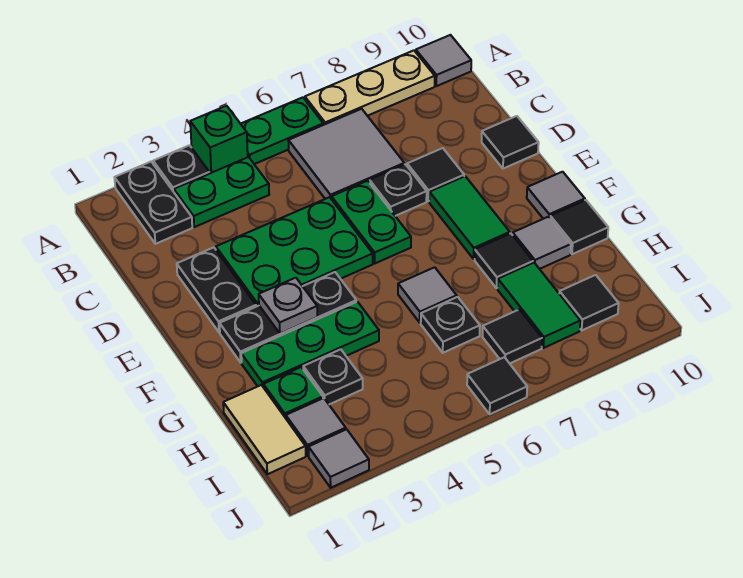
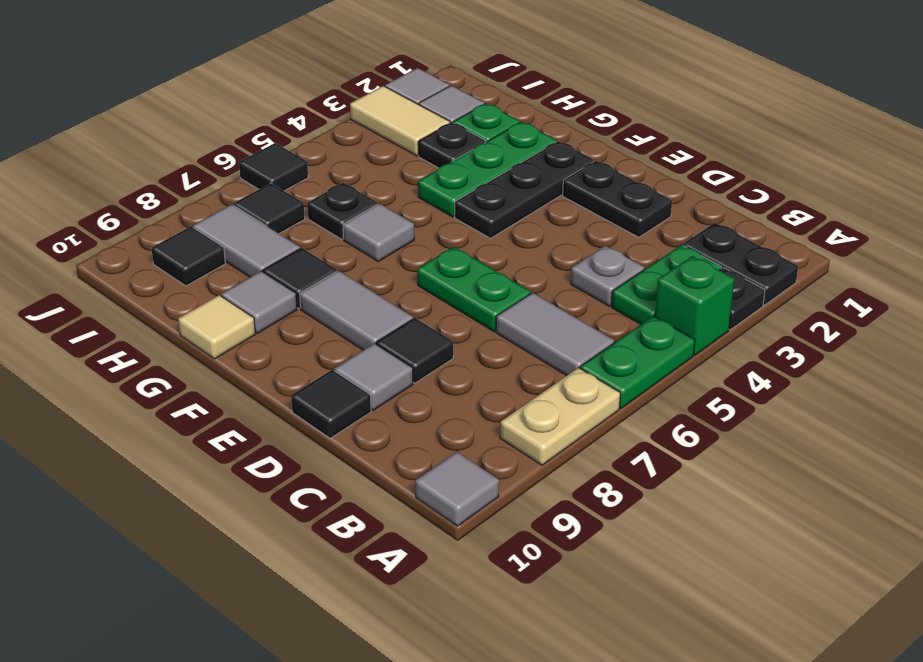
tan 1x3 plate [305,50,435,125] -> tan 1x2 plate [500,368,620,465]
grey 2x2 tile [288,109,404,199] -> grey 1x2 tile [496,293,614,376]
green 2x3 plate [216,197,373,307] -> none
black 1x1 plate [370,164,427,216] -> none
green 1x2 tile [429,176,510,259] -> grey 1x2 tile [300,271,413,350]
grey 1x1 plate [259,278,317,334] -> grey 1x1 plate moved to [571,246,645,306]
grey 1x1 tile [527,172,585,219] -> grey 1x1 tile moved to [334,343,413,410]
black 1x1 tile [550,200,608,254] -> tan 1x1 tile [178,295,255,359]
tan 1x2 tile [223,385,306,474] -> tan 1x2 tile moved to [350,86,450,156]
green 1x2 tile [498,263,580,348] -> grey 1x2 tile [193,205,300,277]

